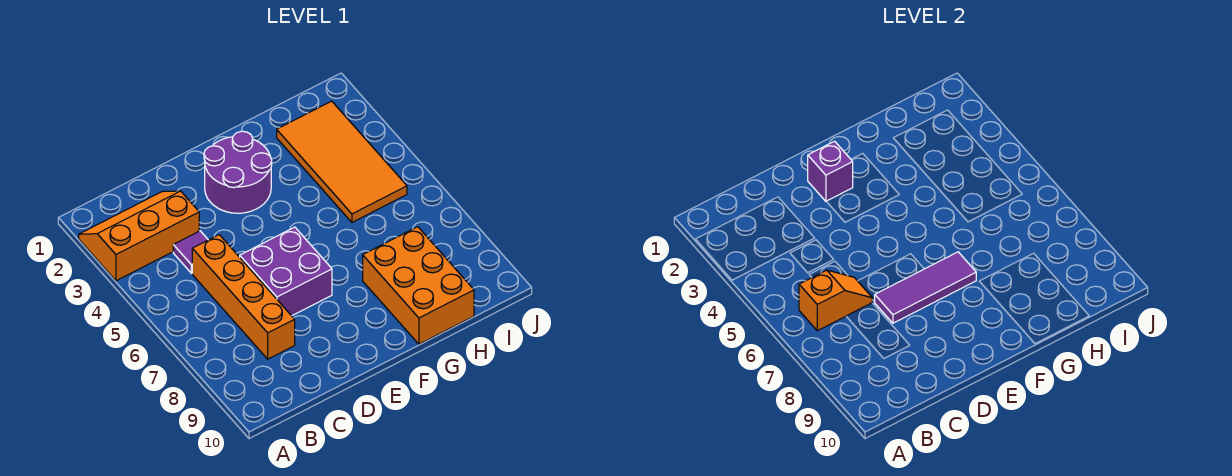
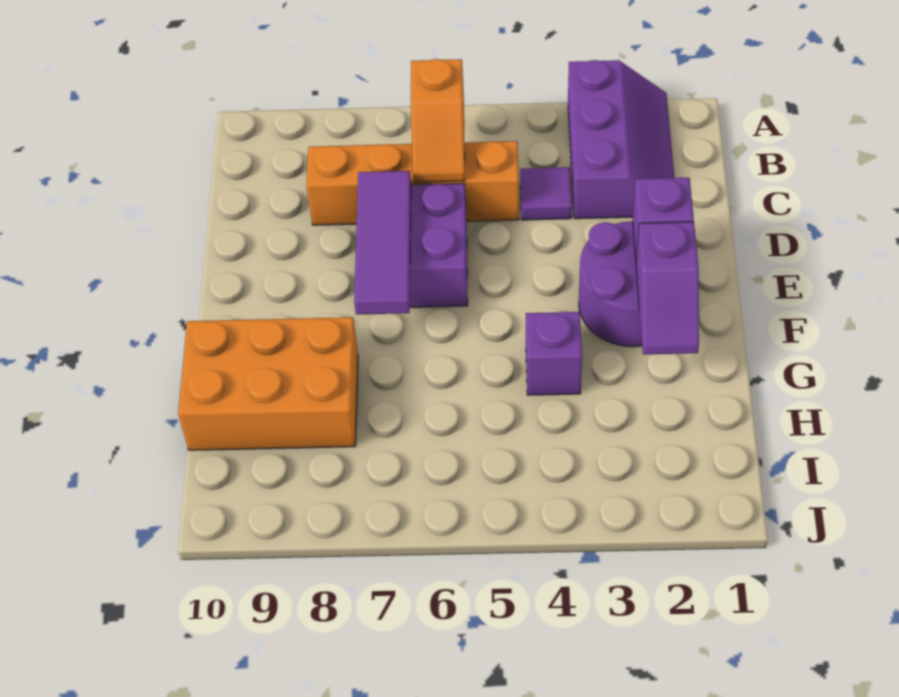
orange 2x3 slope [79,191,199,281] -> purple 2x3 slope [568,60,674,219]
none -> purple 1x2 slope [636,222,699,355]
none -> purple 1x1 brick [526,312,582,395]
orange 2x4 tile [277,101,407,222] -> none

